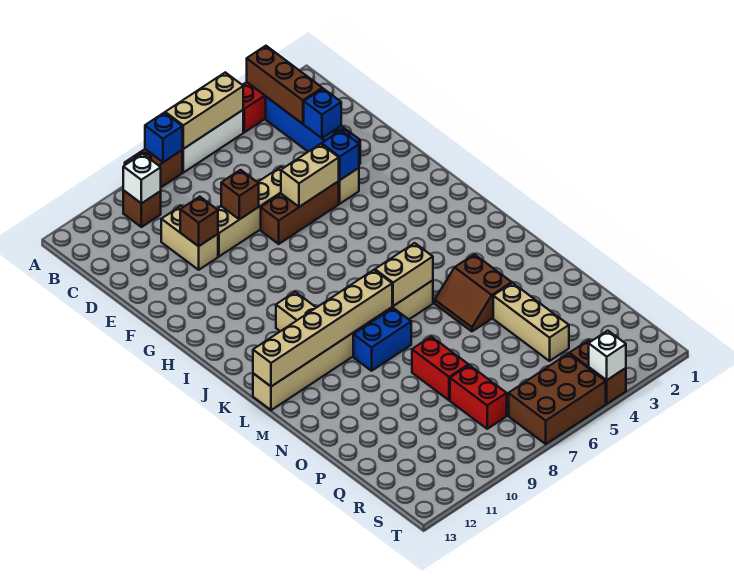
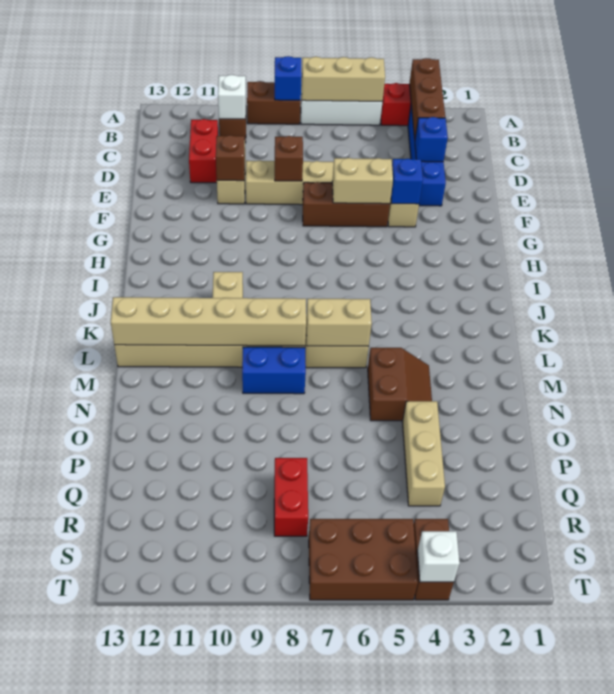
brown 2x2 slope [435,254,512,331] -> brown 2x2 slope turned to [368,348,432,421]
red 1x2 brick [412,337,468,400] -> red 1x2 brick moved to [189,119,218,183]

